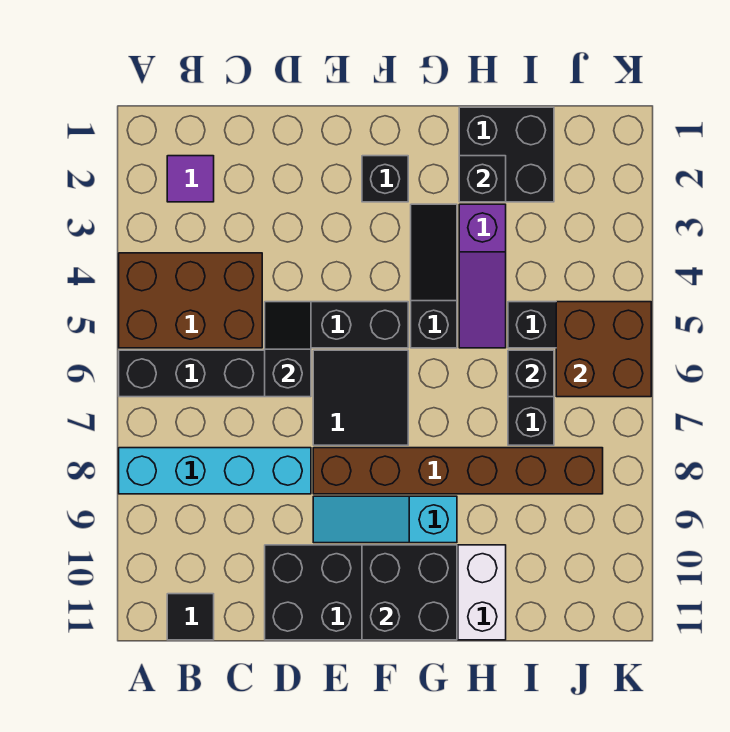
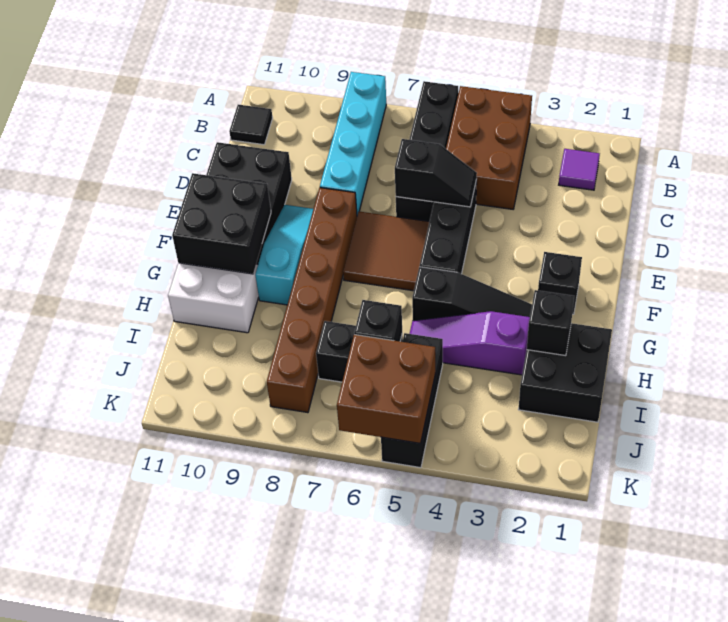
black 2x2 tile [313,350,408,445] -> brown 2x2 tile [343,212,429,291]

